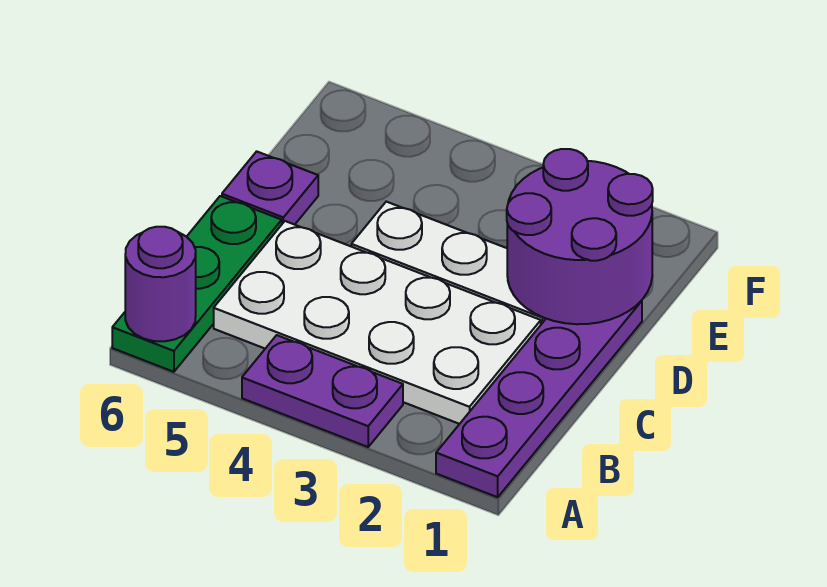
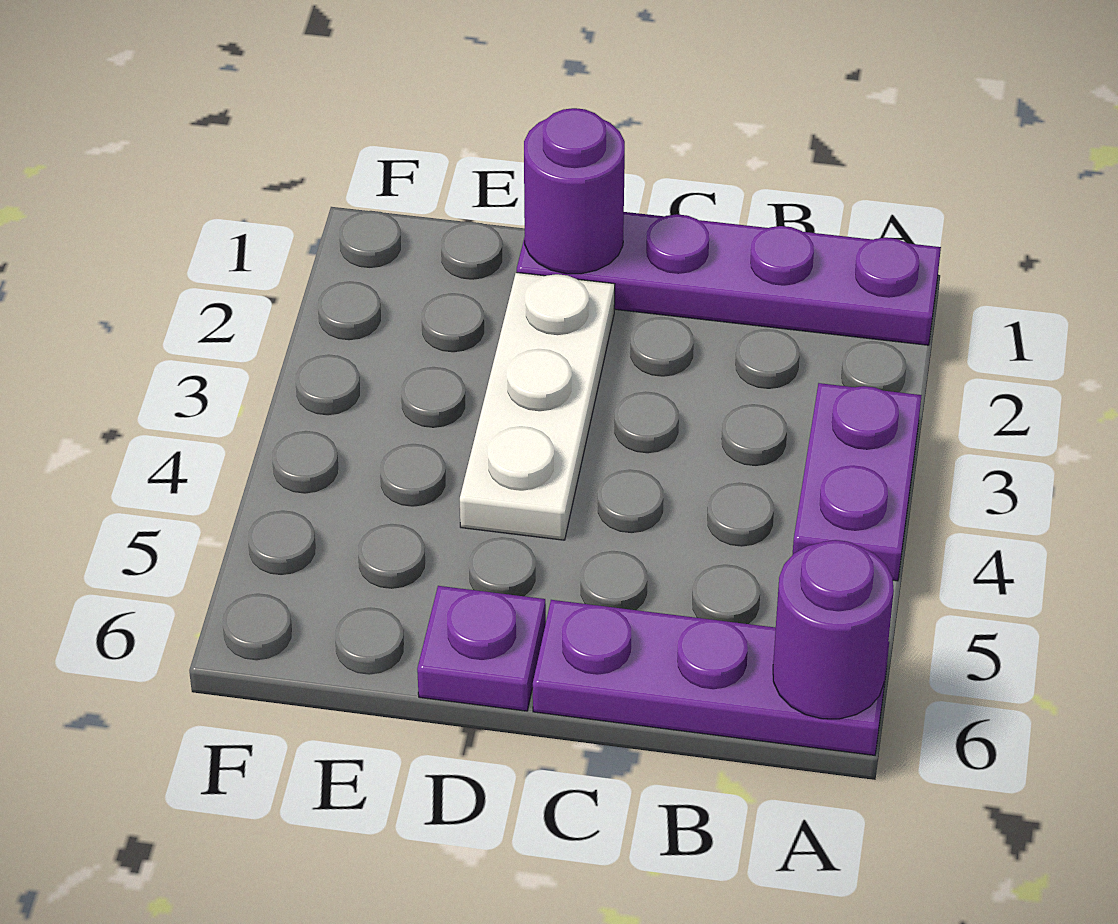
green 1x3 plate [112,196,282,372] -> purple 1x3 plate [533,600,889,755]
white 2x4 plate [214,221,541,424] -> none
purple 2x2 round brick [507,149,653,324] -> purple 1x1 round brick [524,108,625,274]

